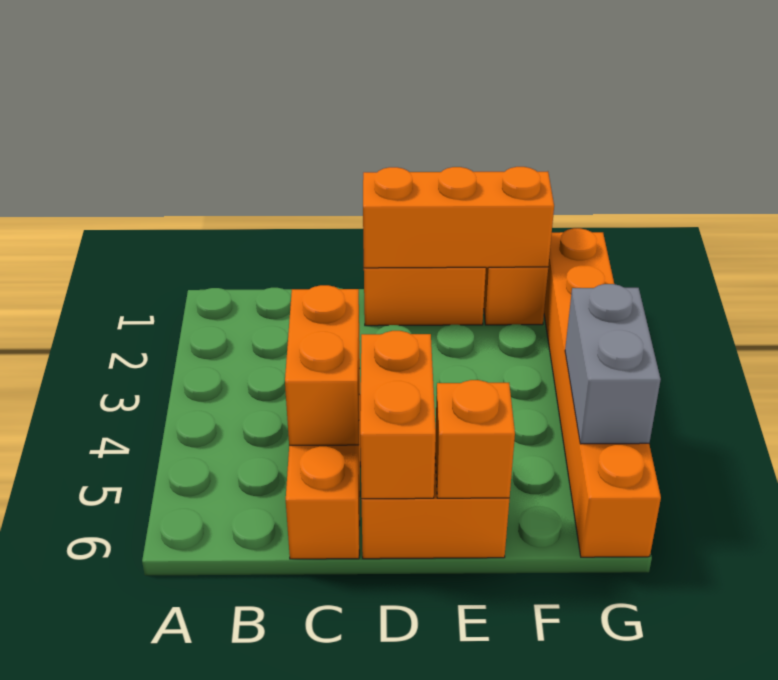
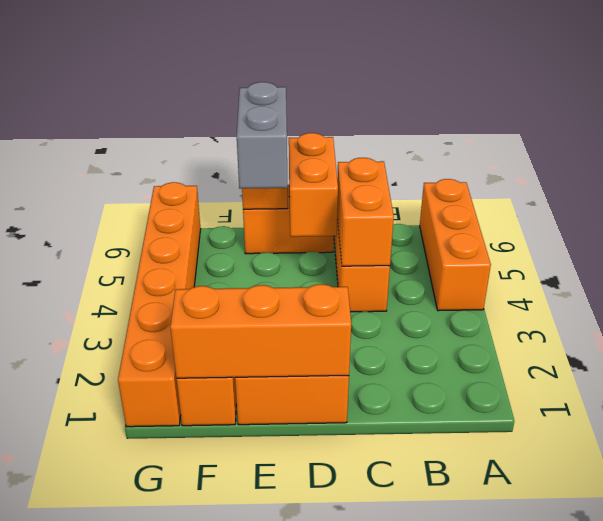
none -> orange 1x3 brick [420,179,491,311]
grey 1x2 brick [565,284,661,444] -> grey 1x2 brick moved to [237,82,287,189]

